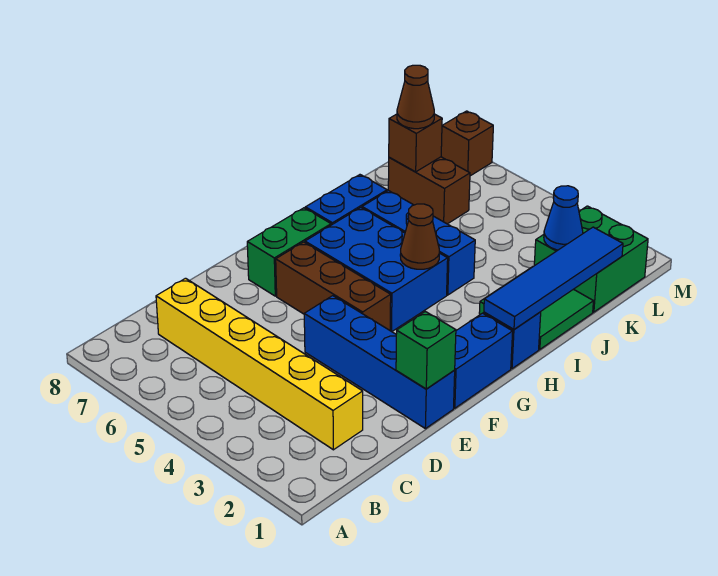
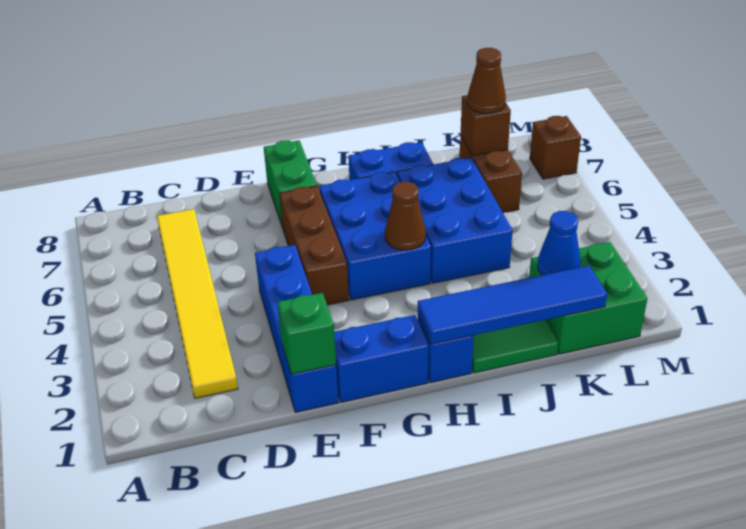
yellow 1x6 brick [156,278,363,450] -> yellow 1x6 tile [157,209,238,398]
green 1x2 brick [247,208,331,296] -> green 1x2 brick turned to [264,140,317,228]
blue 1x3 brick [362,191,475,295] -> blue 2x3 brick [397,158,513,283]

